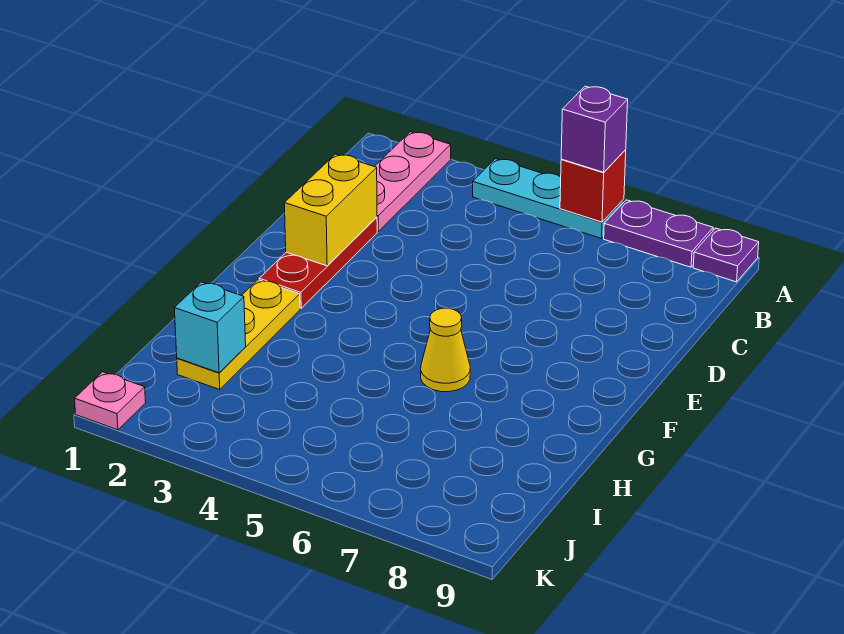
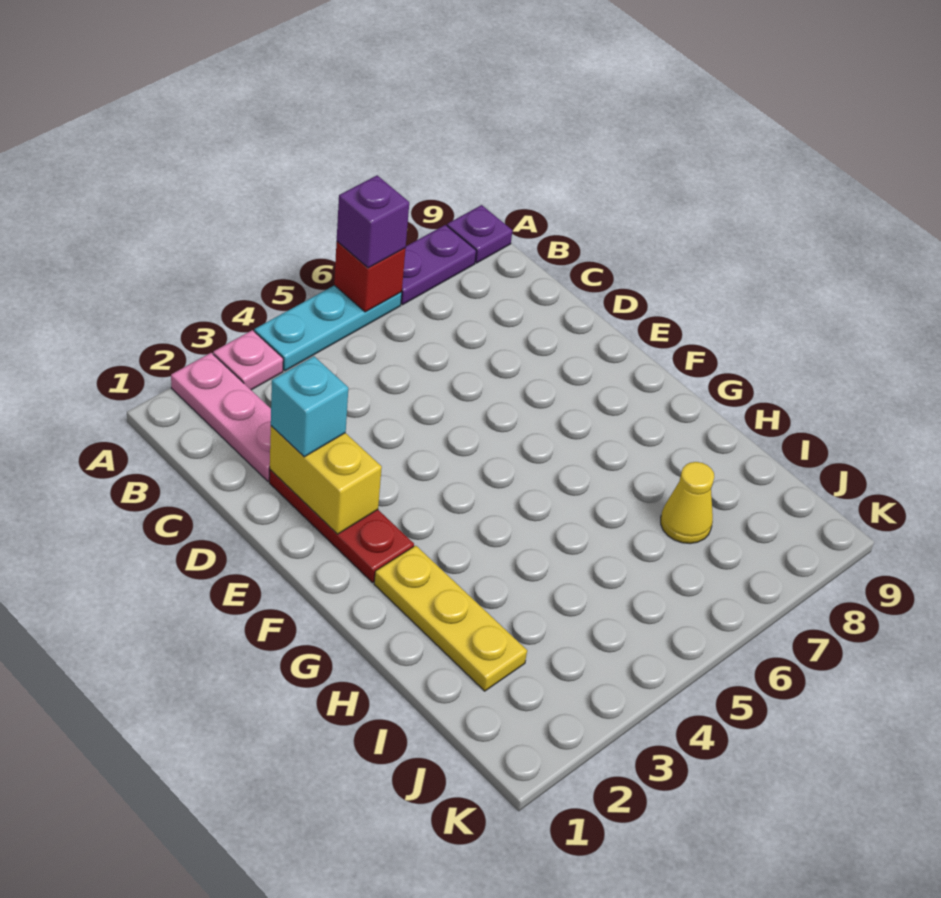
yellow 1x1 cone [421,308,470,392] -> yellow 1x1 cone moved to [661,462,714,543]
cyan 1x1 brick [174,282,246,373] -> cyan 1x1 brick moved to [271,356,348,457]
pink 1x1 plate [75,372,146,430] -> pink 1x1 plate moved to [213,330,283,390]

